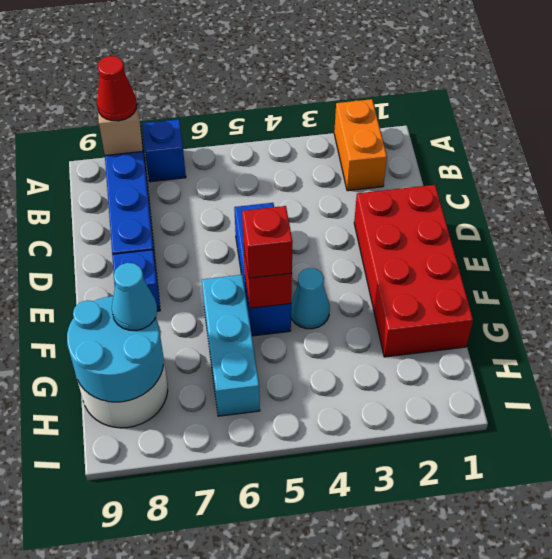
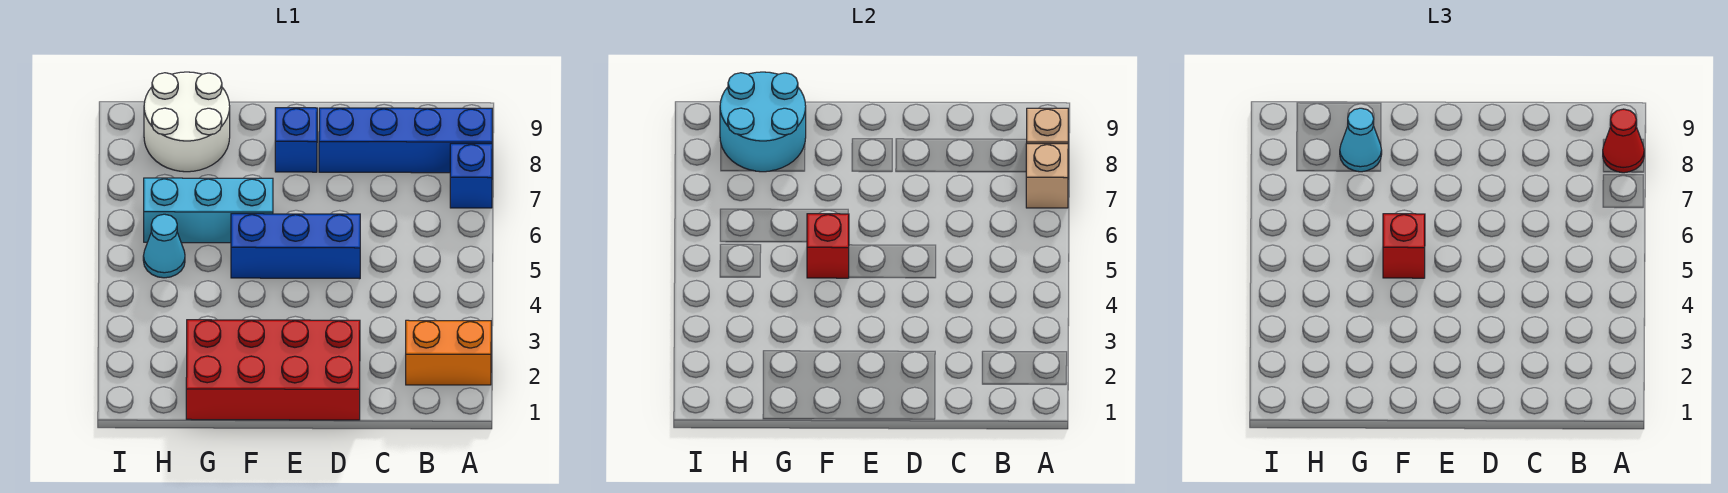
none -> tan 1x1 brick [1026,144,1068,208]
cyan 1x1 cone [291,268,330,329] -> cyan 1x1 cone moved to [143,214,185,278]

